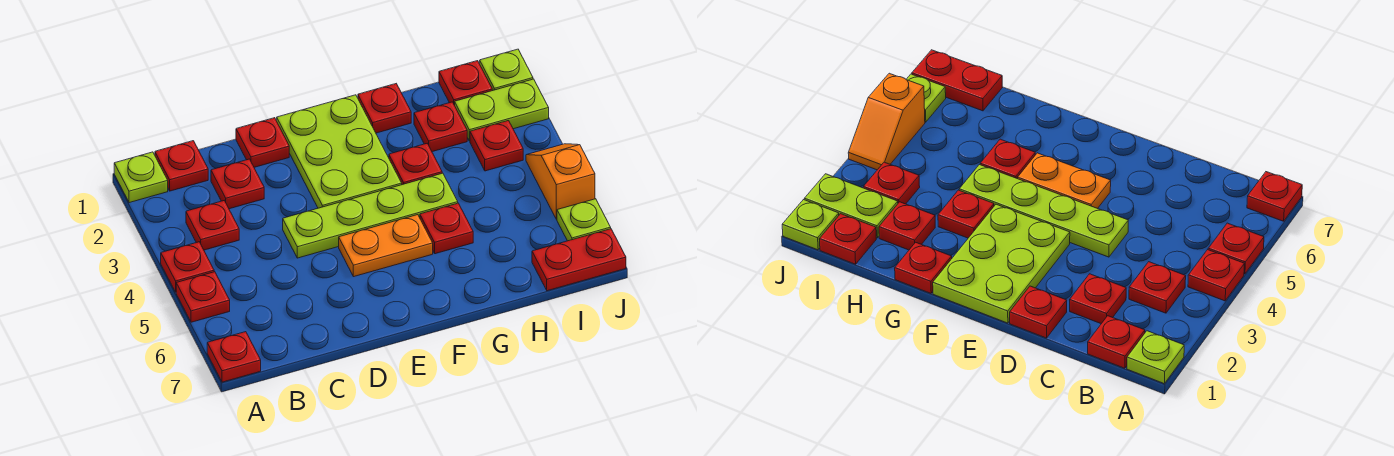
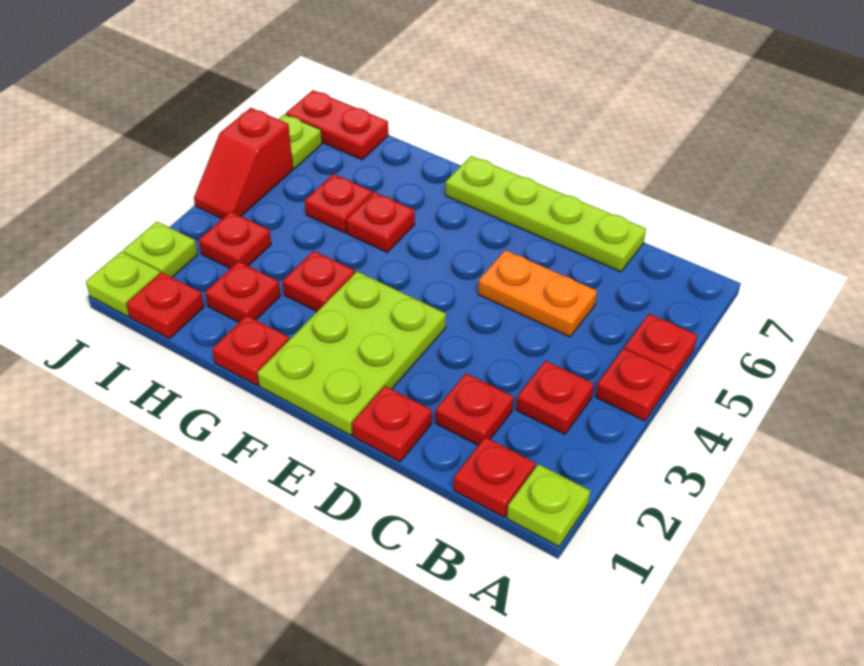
red 1x1 plate [207,332,261,382] -> red 1x1 plate moved to [305,174,373,233]
lime 1x4 plate [283,173,458,258] -> lime 1x4 plate moved to [446,156,646,272]
orange 1x2 plate [339,215,433,277] -> orange 1x2 plate moved to [478,250,597,337]
lime 1x2 plate [455,79,549,141] -> lime 1x1 plate [123,222,198,277]
orange 1x2 slope [526,144,595,219] -> red 1x2 slope [194,108,293,219]

